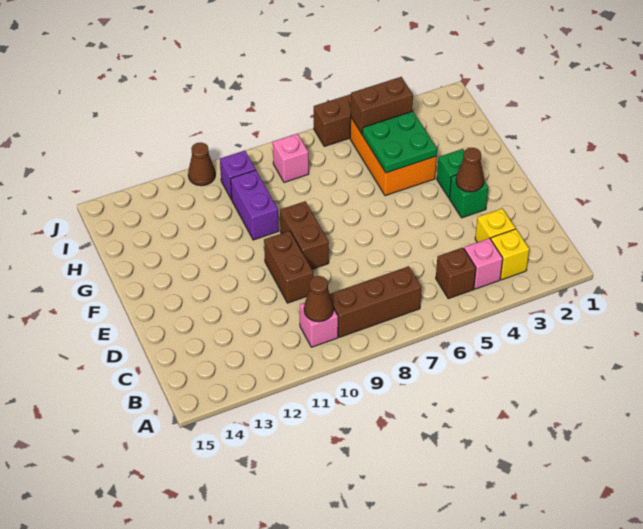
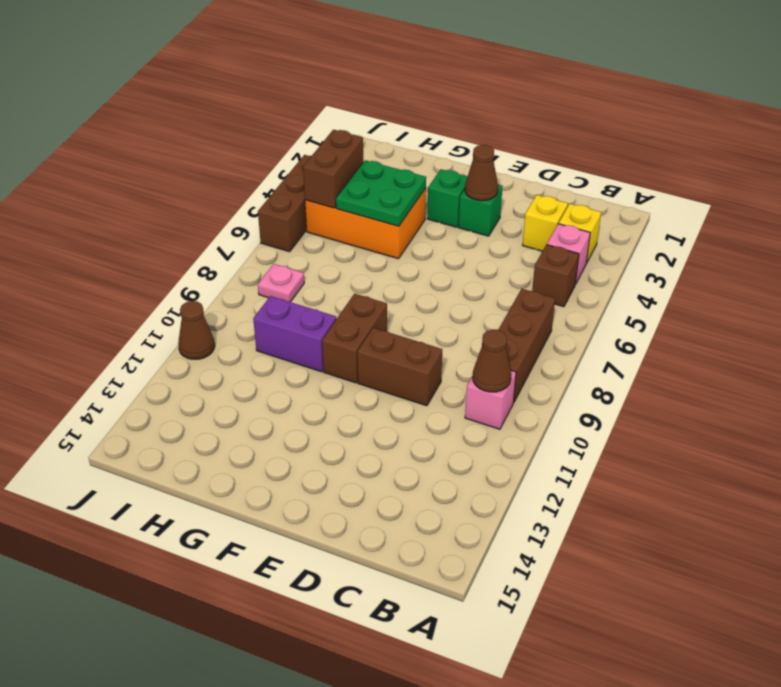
brown 1x2 brick [280,201,329,269] -> brown 1x2 brick turned to [322,294,387,383]
pink 1x1 brick [273,134,309,182] -> pink 1x1 plate [258,264,304,302]
purple 1x1 brick [220,151,256,199] -> none

